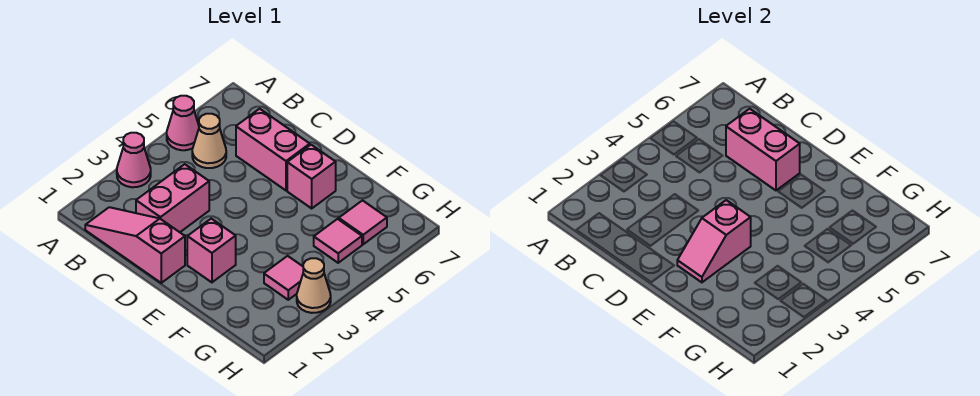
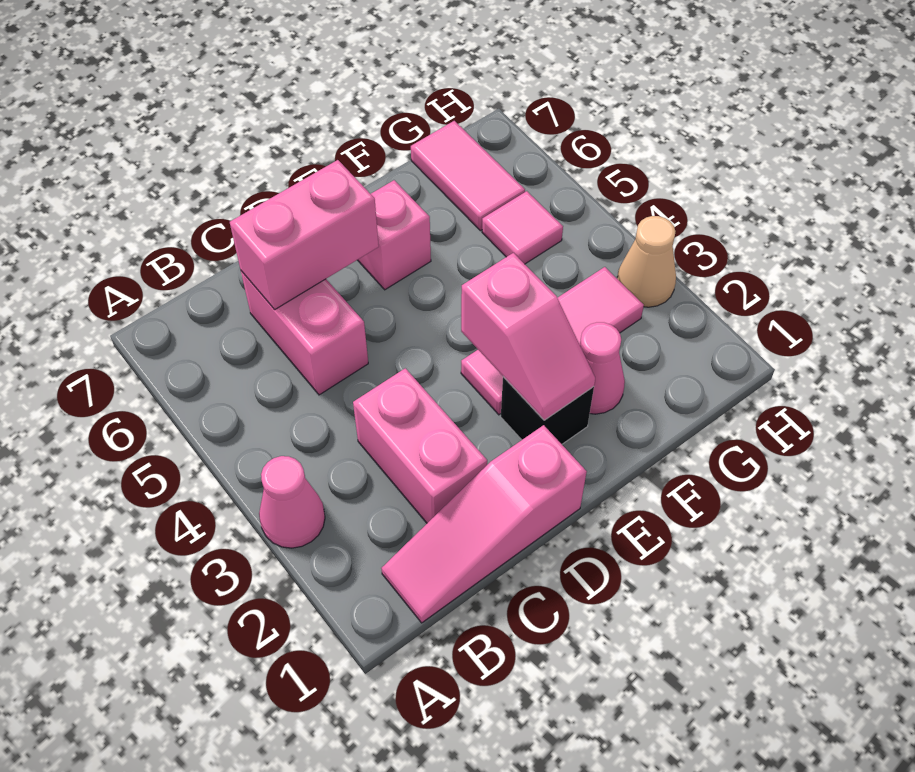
pink 1x1 cone [167,96,199,150] -> pink 1x1 cone moved to [580,322,625,414]
tan 1x1 cone [192,114,226,168] -> none
pink 1x2 brick [236,109,310,190] -> pink 1x2 brick turned to [241,271,368,395]
pink 1x1 brick [187,219,236,282] -> black 1x1 brick [501,377,594,444]
pink 1x1 tile [264,256,303,300] -> pink 1x3 tile [461,267,644,415]
pink 1x1 tile [339,201,387,244] -> pink 1x2 tile [411,121,525,231]

